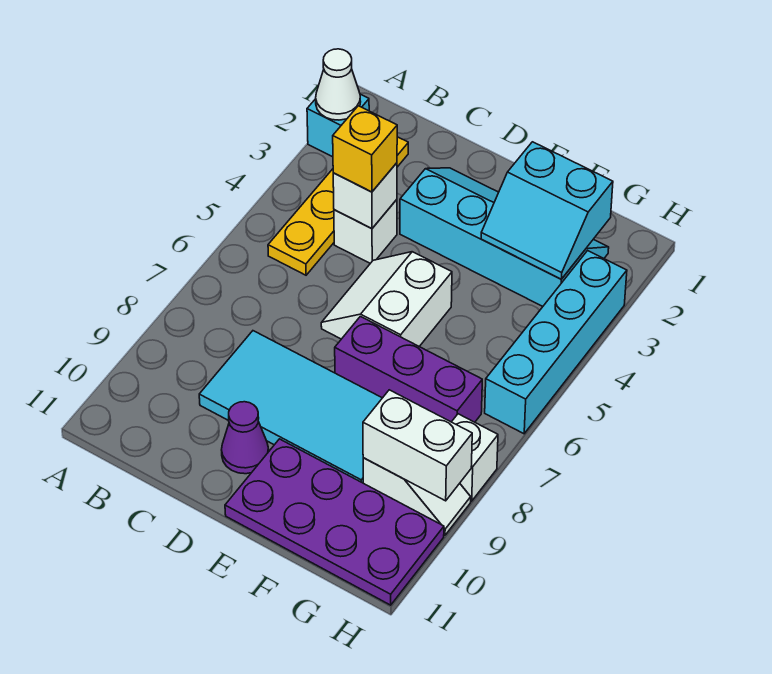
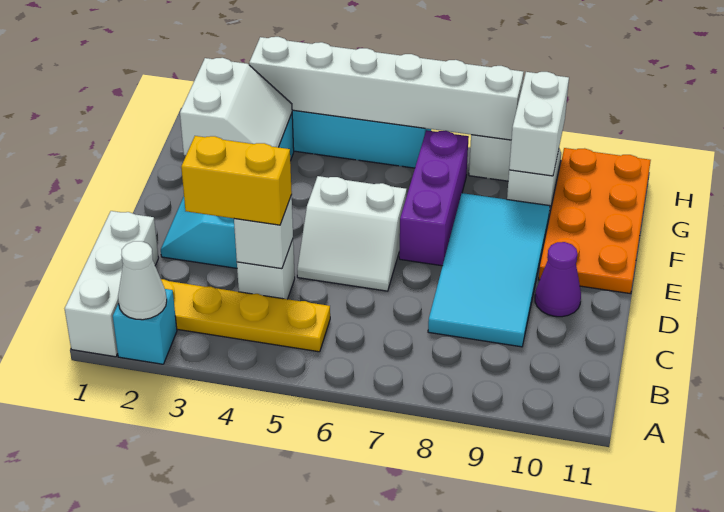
none -> white 1x3 brick [65,211,159,357]
yellow 1x1 brick [333,106,397,192] -> yellow 1x2 brick [181,136,292,225]
purple 2x4 plate [225,439,444,605] -> orange 2x4 plate [539,148,651,294]
cyan 2x2 slope [481,142,613,279] -> white 2x2 slope [180,58,293,155]
none -> white 1x6 brick [249,37,524,140]

